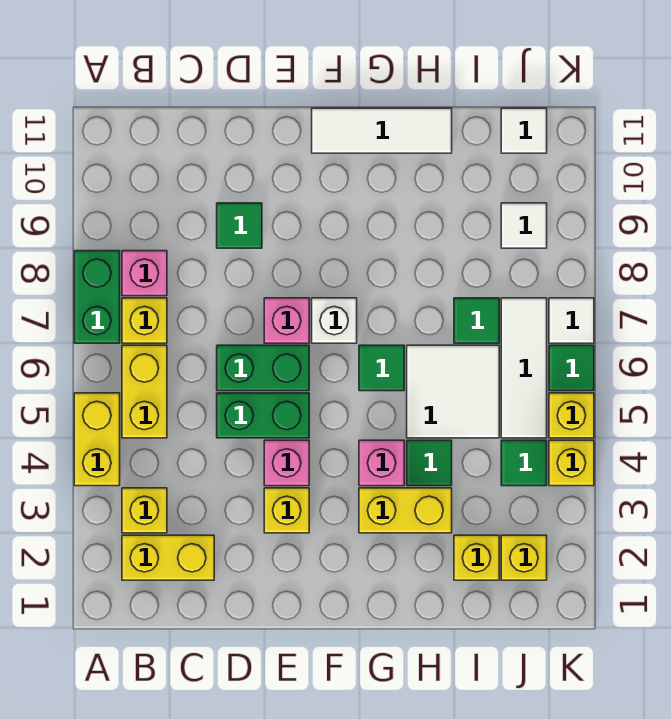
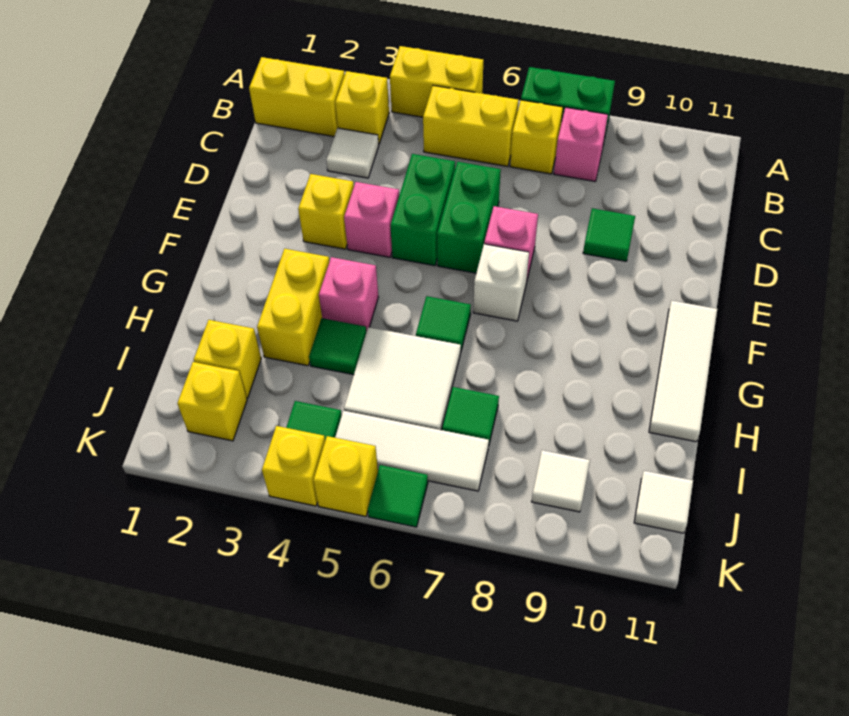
yellow 1x2 brick [122,535,214,580] -> yellow 1x2 brick turned to [249,57,345,137]
white 1x1 tile [549,298,594,343] -> white 1x1 tile moved to [326,128,379,178]

